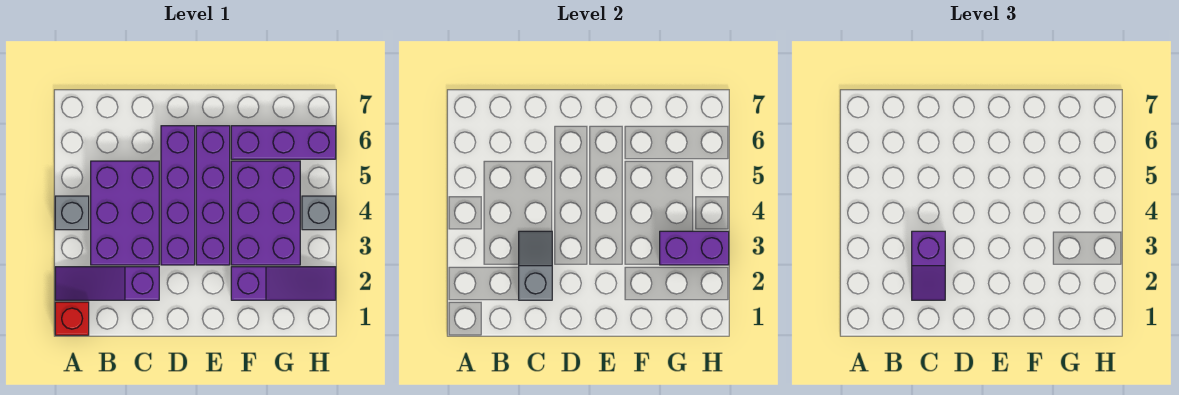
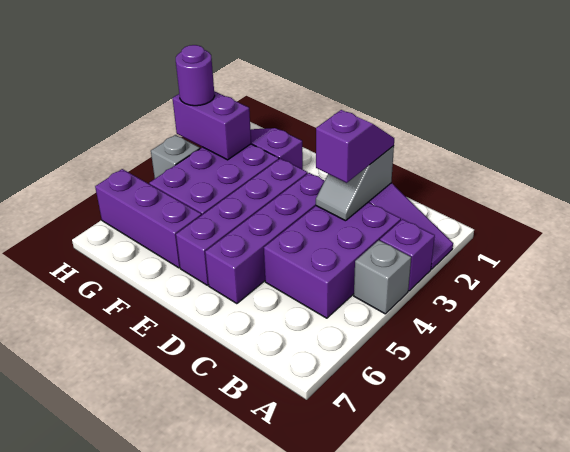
red 1x1 brick [55,302,89,335] -> none
none -> purple 1x1 brick [380,219,435,291]
none -> purple 1x1 round brick [176,45,215,106]

